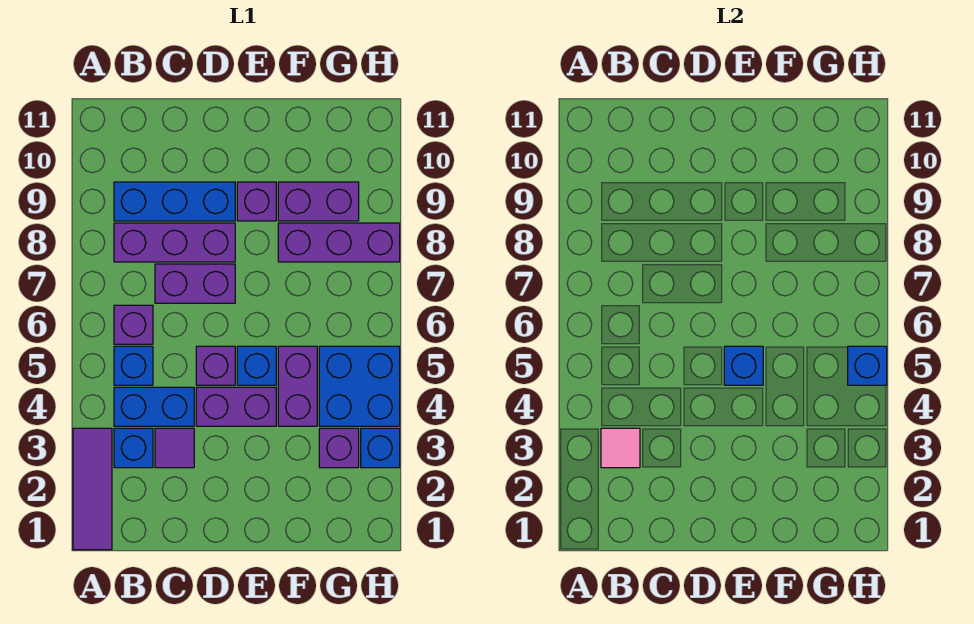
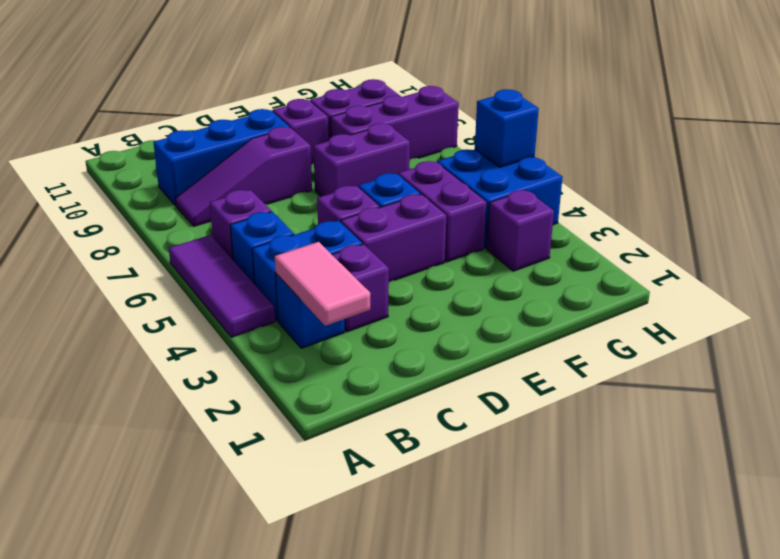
purple 1x3 tile [73,428,112,550] -> purple 1x3 tile moved to [169,235,275,337]
pink 1x1 tile [601,428,640,468] -> pink 1x2 tile [275,242,370,326]
purple 1x3 brick [114,223,235,262] -> purple 1x3 slope [175,127,312,226]
purple 1x1 tile [155,428,194,468] -> purple 1x1 brick [332,244,389,332]
purple 1x2 brick [155,264,235,303] -> purple 1x2 brick moved to [313,123,410,196]
blue 1x1 brick [724,346,763,385] -> none
blue 1x1 brick [361,428,400,468] -> none

